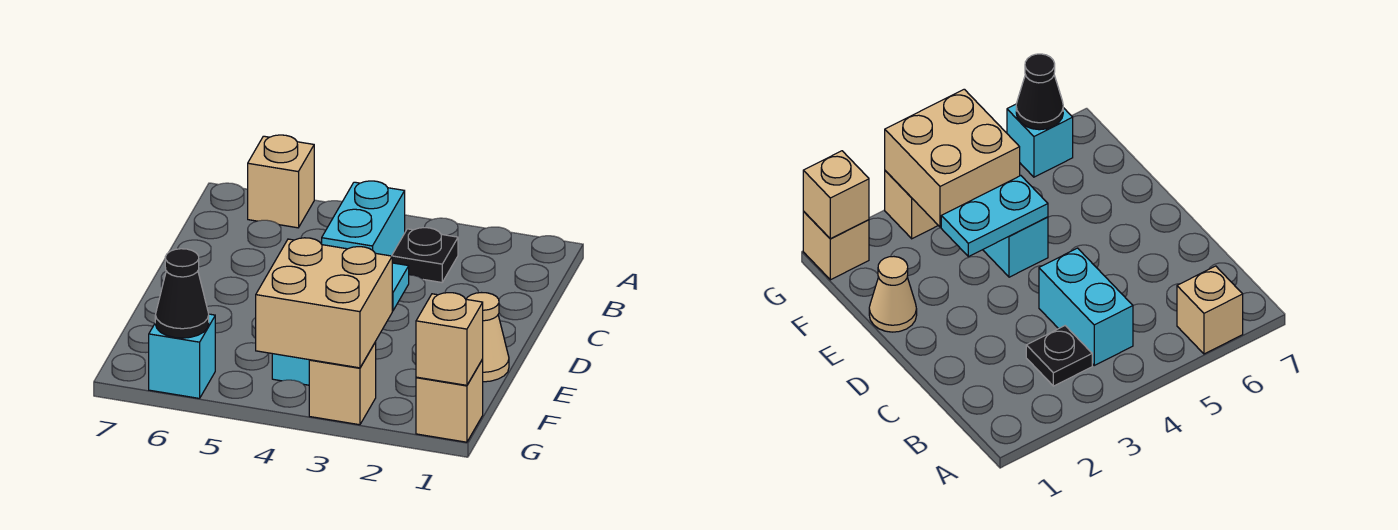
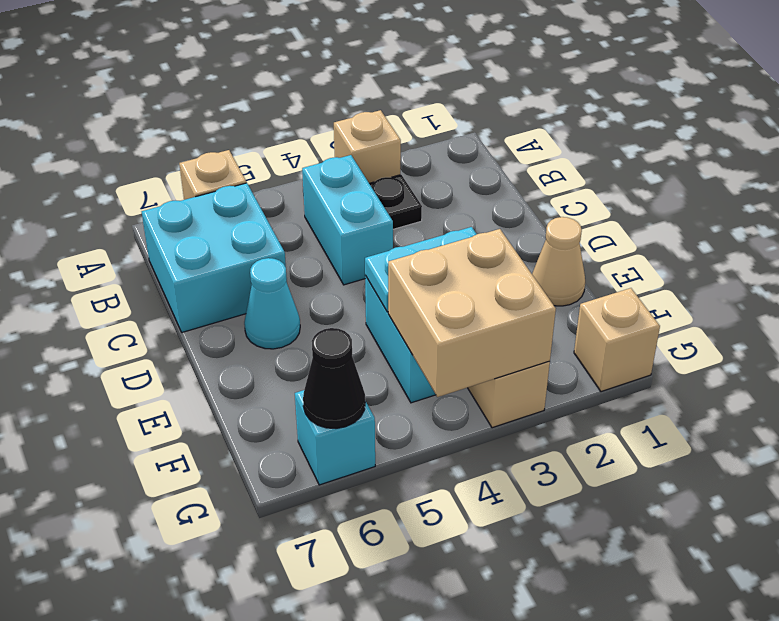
none -> cyan 2x2 brick [142,183,287,332]
none -> cyan 1x1 cone [244,258,300,349]
tan 1x1 brick [416,293,483,385] -> tan 1x1 brick moved to [334,110,401,183]

